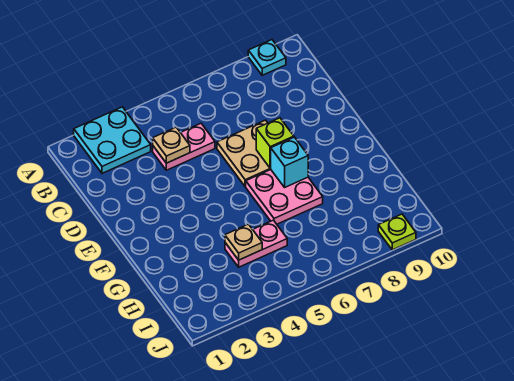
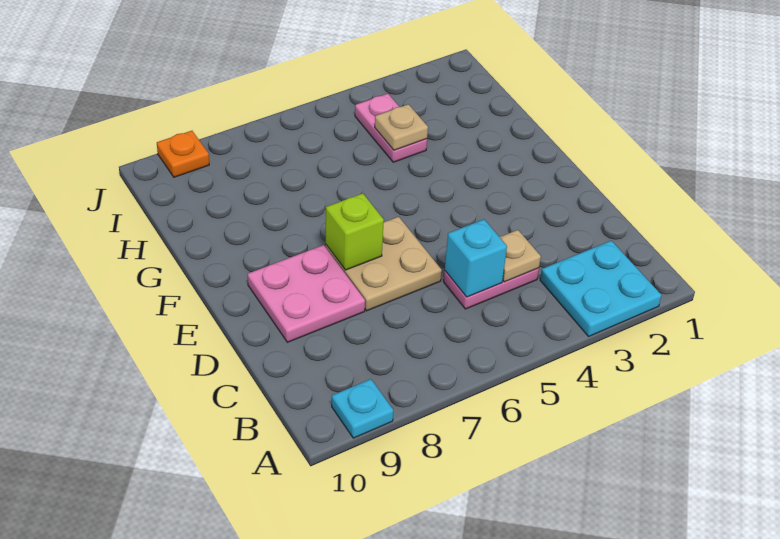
pink 2x2 plate [246,170,323,224] -> pink 2x2 plate moved to [248,245,365,342]
cyan 1x1 brick [271,137,308,187] -> cyan 1x1 brick moved to [445,219,507,297]
pink 1x2 plate [225,220,287,267] -> pink 1x2 plate turned to [355,94,427,162]
lime 1x1 plate [378,214,416,250] -> orange 1x1 plate [157,131,209,177]

